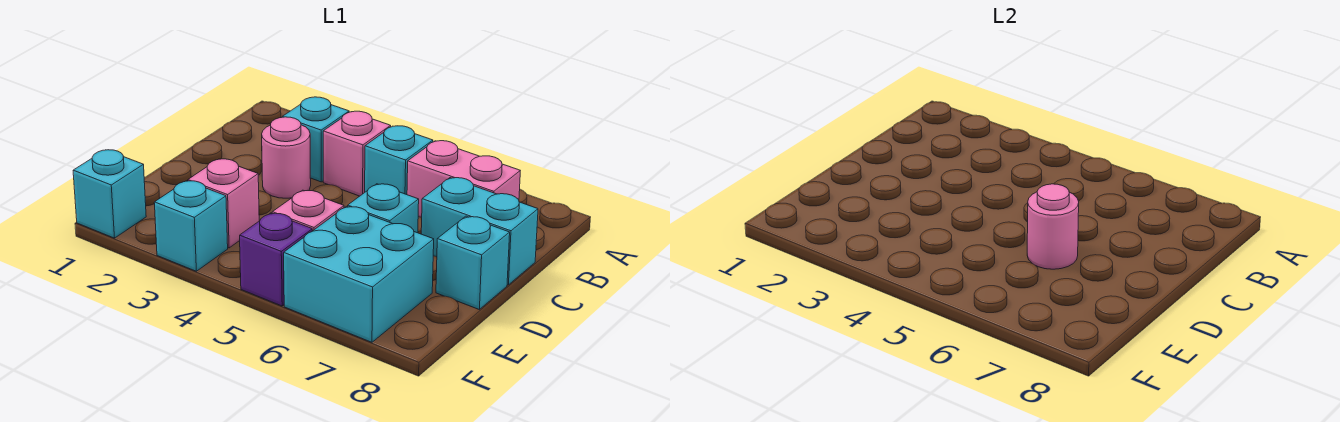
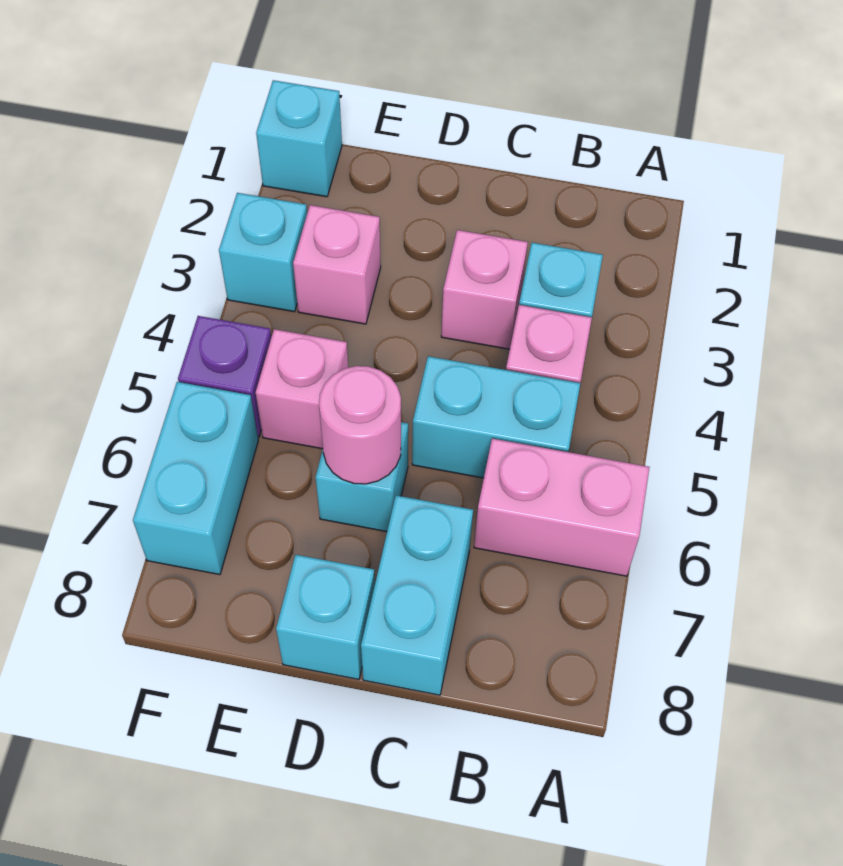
cyan 1x1 brick [365,126,433,195] -> cyan 1x2 brick [412,356,580,478]
pink 1x2 brick [407,141,520,218] -> pink 1x2 brick turned to [474,439,649,576]
pink 1x1 round brick [262,117,311,198] -> pink 1x1 brick [441,230,528,349]
cyan 2x2 brick [284,206,434,342] -> cyan 1x2 brick [133,382,258,575]

